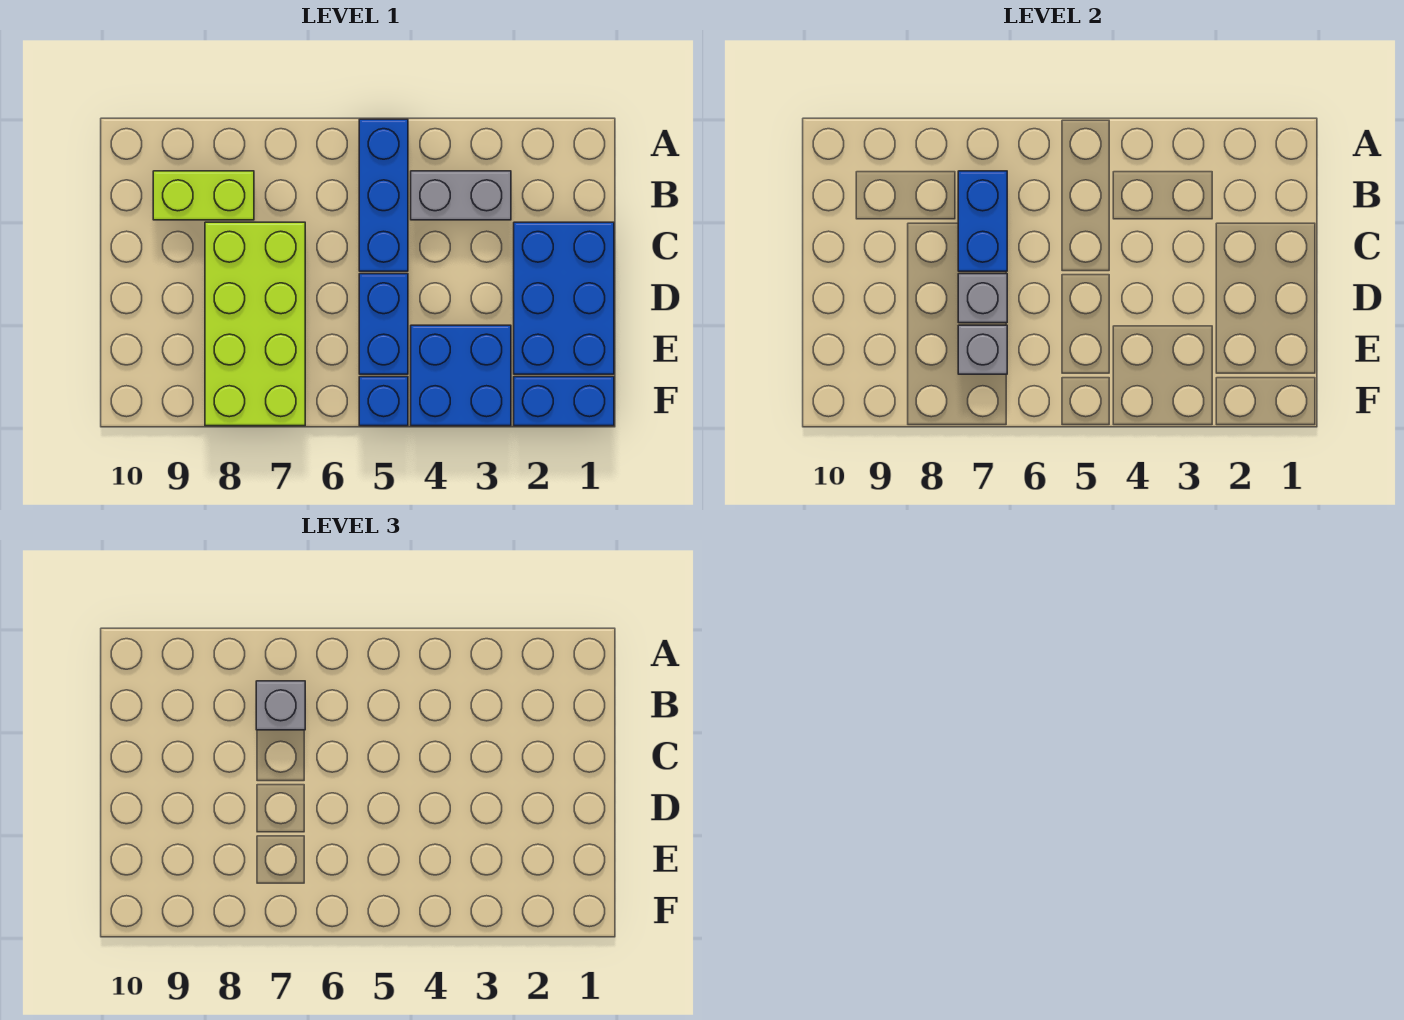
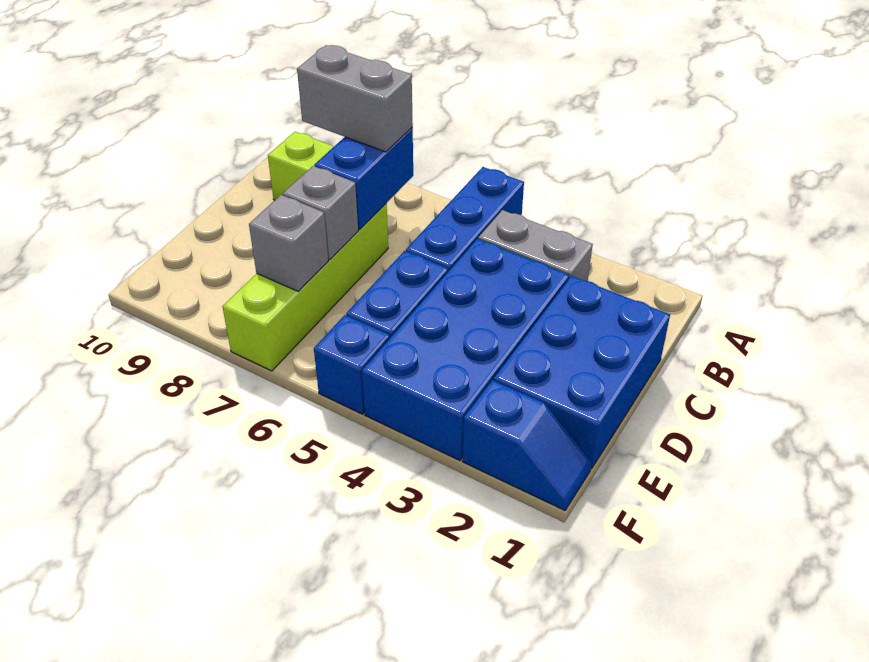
grey 1x1 brick [256,681,305,730] -> grey 1x2 brick [297,45,413,152]
lime 2x4 brick [205,222,305,426] -> lime 1x4 brick [222,204,388,371]
blue 2x2 brick [411,325,511,426] -> blue 2x4 brick [362,239,569,460]
blue 1x2 brick [514,377,614,426] -> blue 1x2 slope [463,380,592,510]

